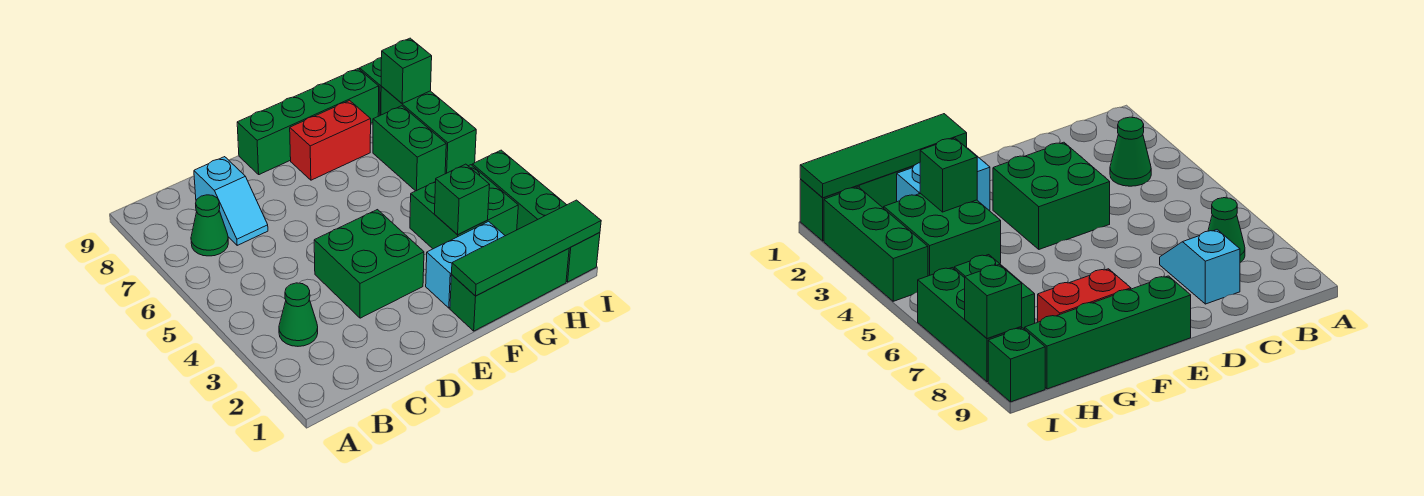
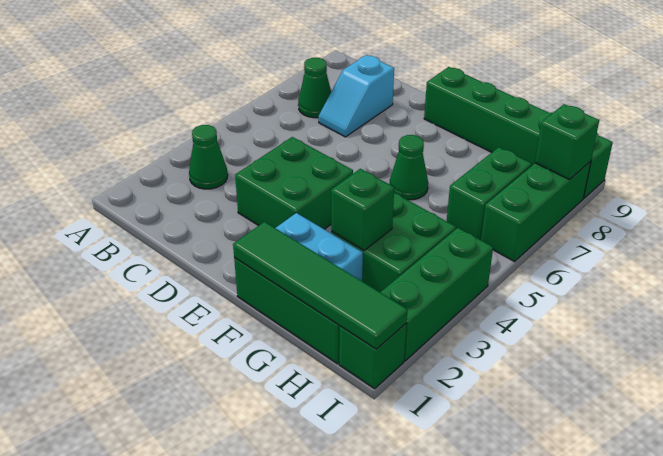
none -> green 1x1 cone [389,135,428,200]
red 1x2 brick [290,100,371,180] -> none

